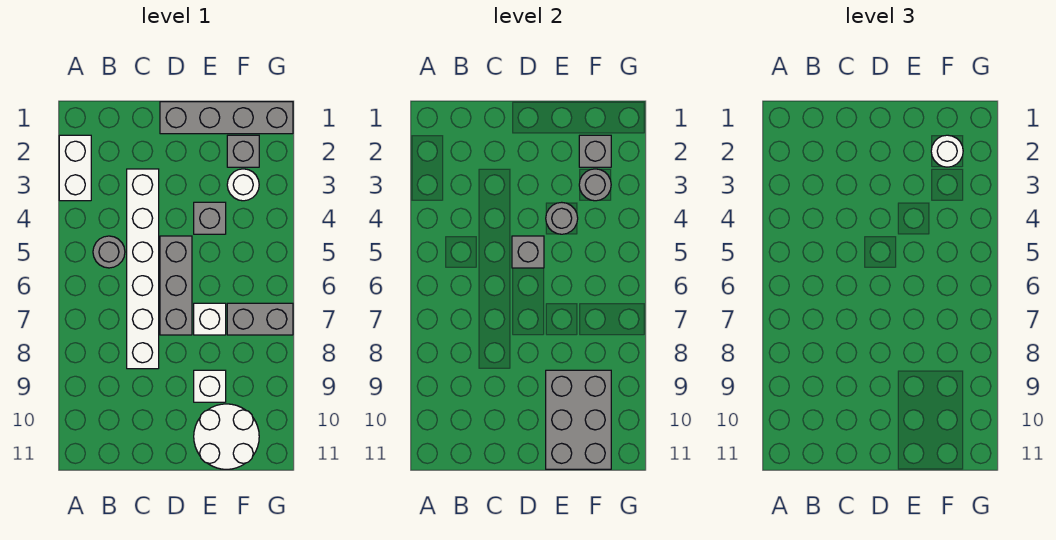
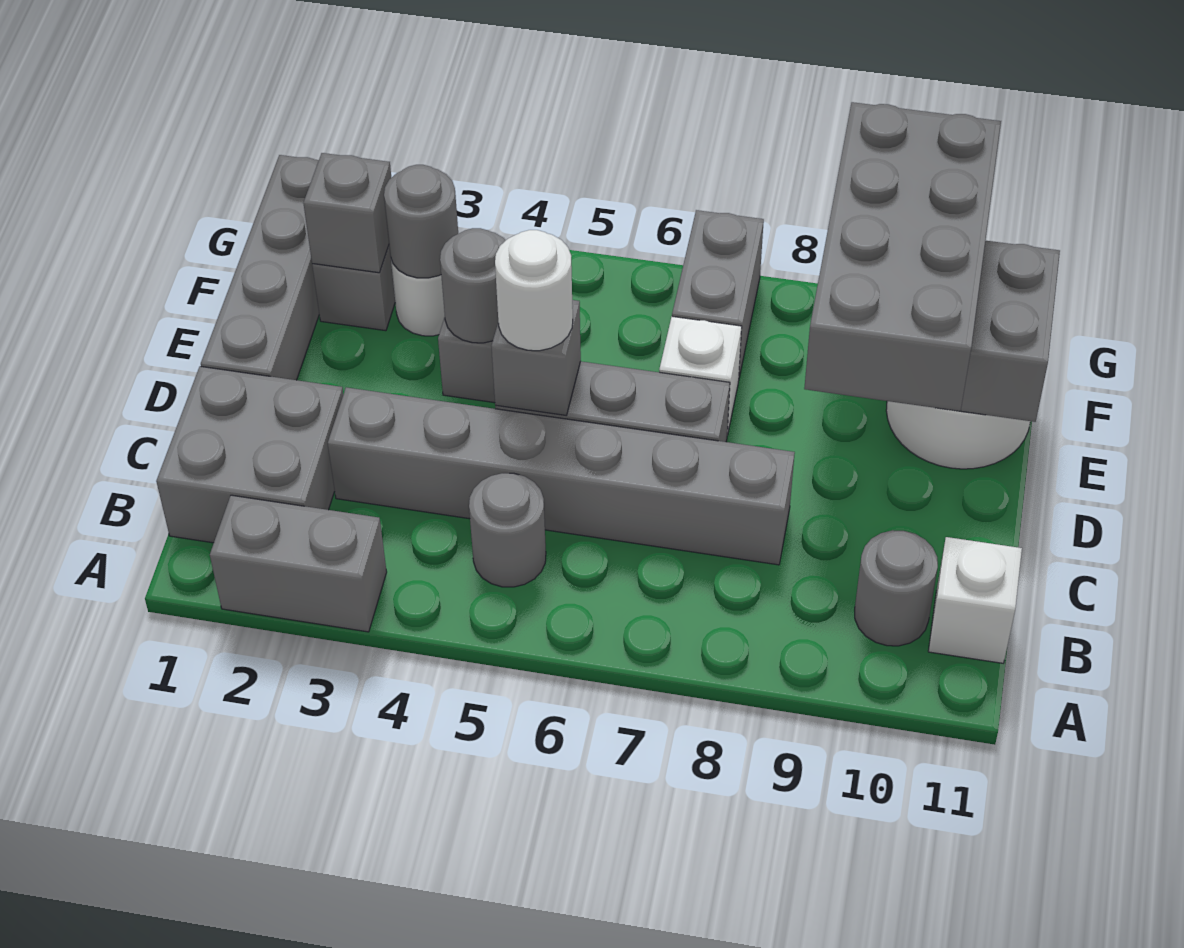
white 1x2 brick [59,135,91,201] -> grey 1x2 brick [210,495,387,632]
none -> grey 2x2 brick [156,366,343,543]
none -> grey 1x1 round brick [855,530,938,646]
white 1x6 brick [127,169,159,369] -> grey 1x6 brick [328,387,795,565]
none -> grey 2x4 brick [804,102,1001,411]
white 1x1 brick [194,370,226,402] -> white 1x1 brick moved to [928,537,1022,663]
white 1x1 round brick [931,135,963,167] -> white 1x1 round brick moved to [495,230,573,351]

